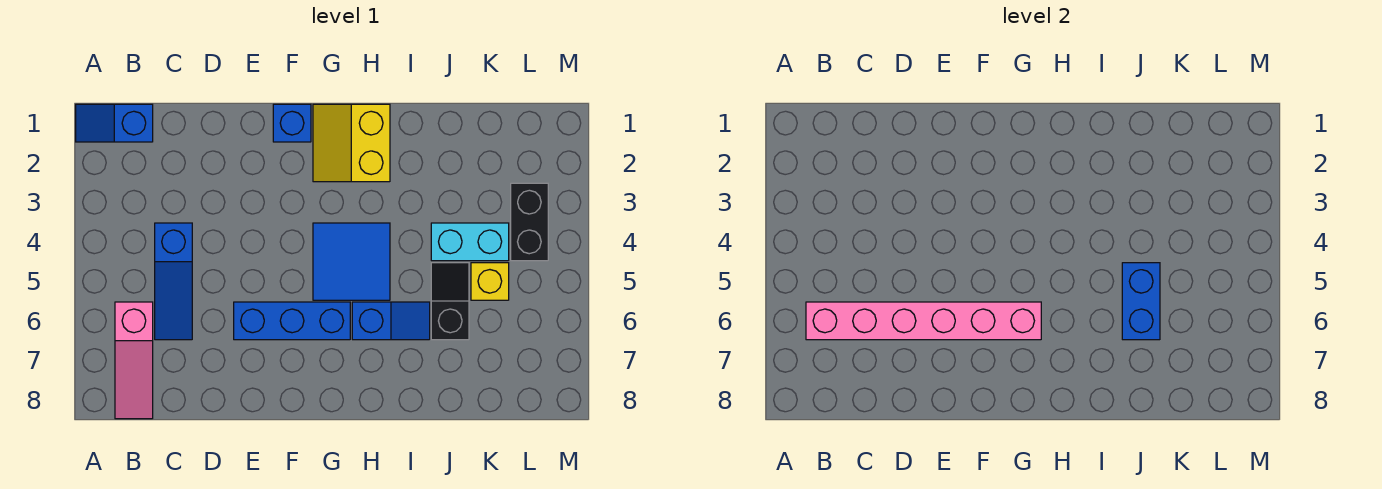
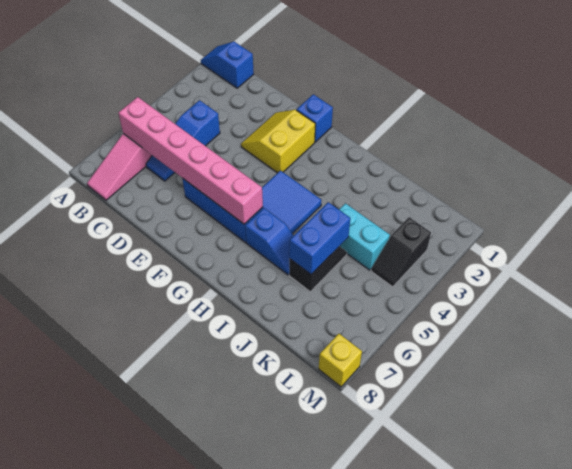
yellow 2x2 slope [313,104,390,182] -> yellow 2x2 slope moved to [241,110,315,173]
yellow 1x1 brick [471,263,509,300] -> yellow 1x1 brick moved to [319,334,362,387]
black 1x2 brick [511,183,548,261] -> black 1x2 slope [371,217,431,287]

